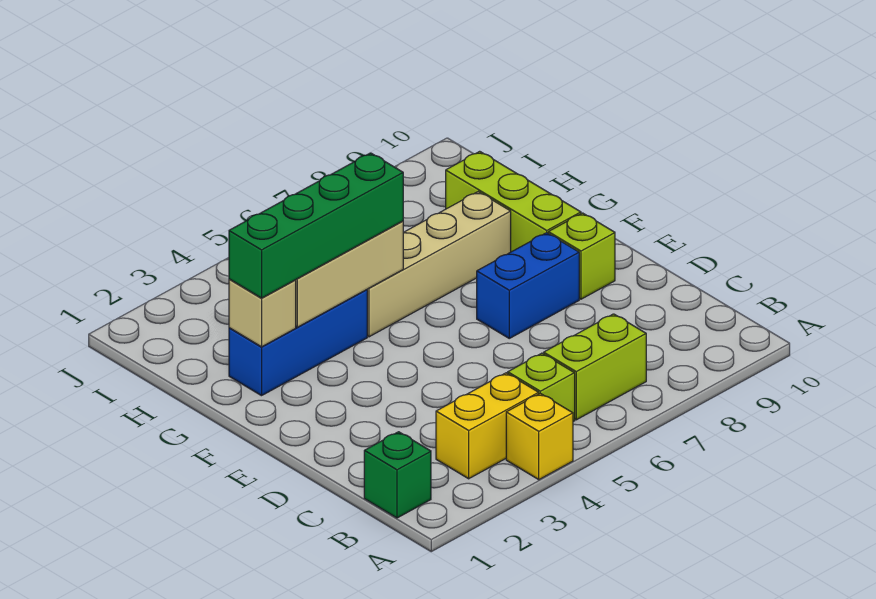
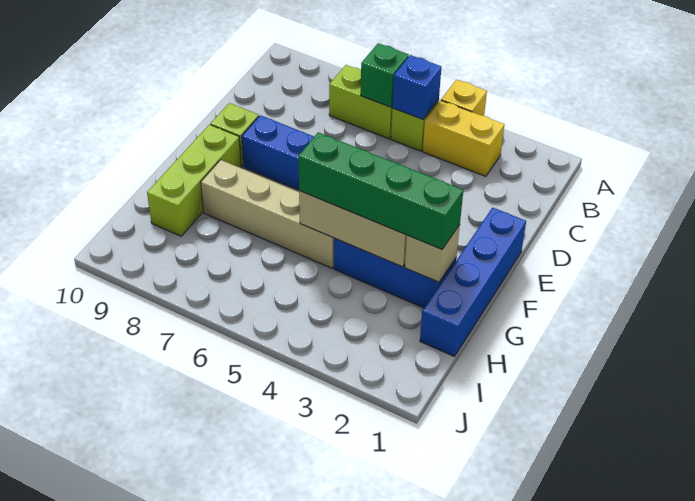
green 1x1 brick [364,432,431,518] -> green 1x1 brick moved to [361,43,409,107]
none -> blue 1x1 brick [392,55,441,119]
none -> blue 1x4 brick [420,208,526,357]

